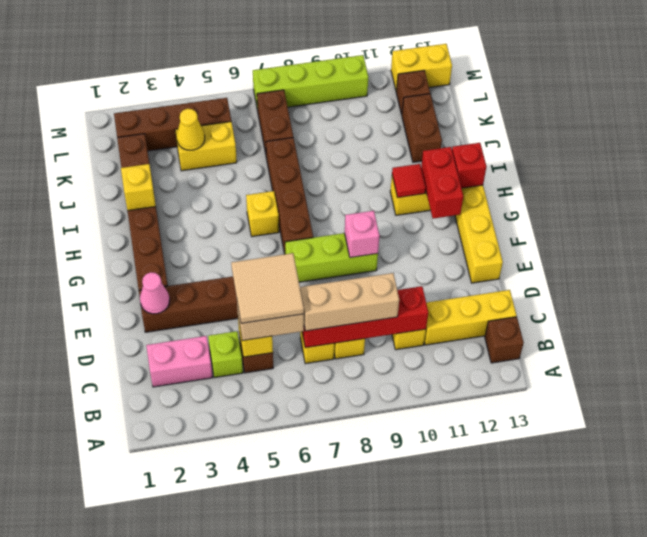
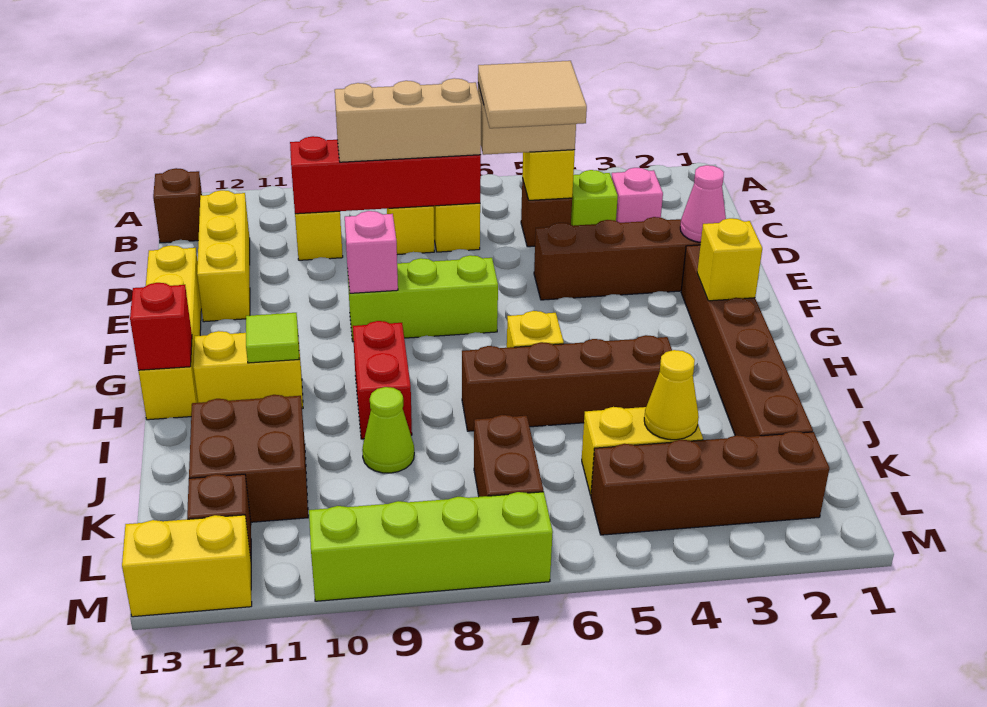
pink 1x2 brick [146,336,213,387] -> pink 1x1 brick [611,168,663,223]
yellow 1x3 brick [424,290,517,345] -> yellow 1x3 brick turned to [197,190,250,322]
brown 1x4 brick [266,138,313,254] -> brown 1x4 brick turned to [462,335,672,431]
red 1x2 brick [421,147,463,219] -> red 1x2 brick moved to [353,321,412,439]
red 1x1 tile [392,164,426,198] -> lime 1x1 tile [246,313,299,363]
yellow 1x1 brick [121,164,156,211] -> yellow 1x1 brick moved to [697,218,762,301]
none -> lime 1x1 cone [362,387,414,473]
brown 1x2 brick [402,94,442,162] -> brown 2x2 brick [189,395,308,522]

